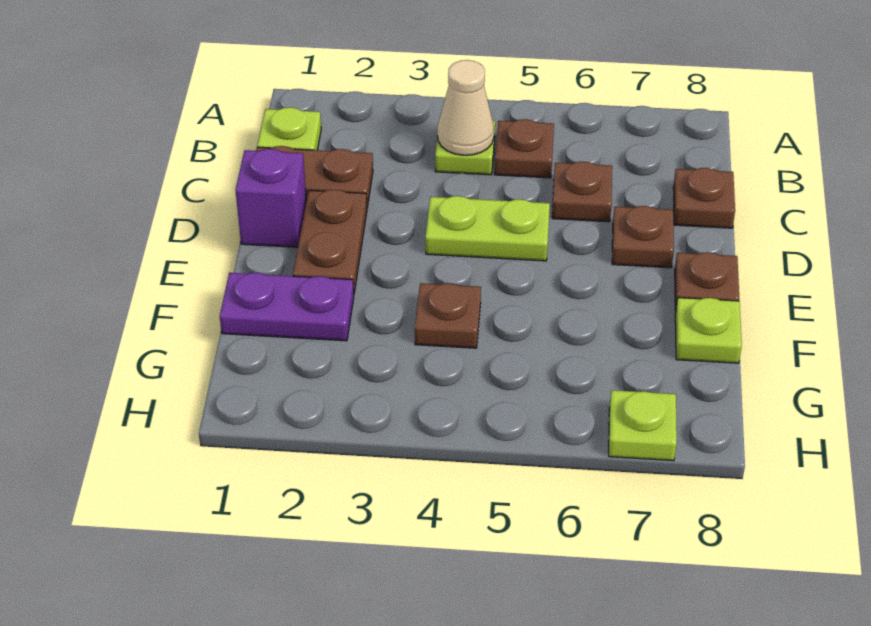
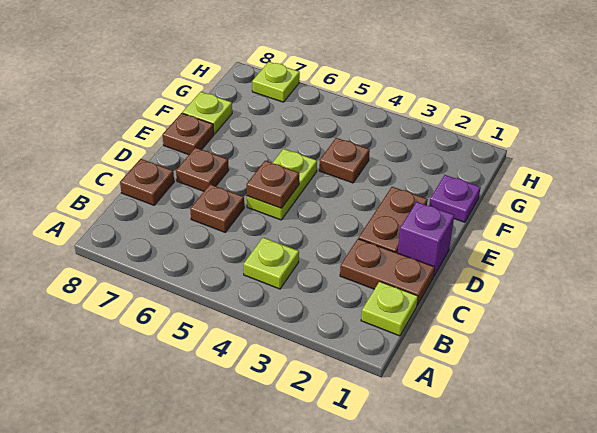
tan 1x1 cone [437,60,494,155] -> none
brown 1x1 plate [495,119,554,178] -> brown 1x1 plate moved to [246,161,299,208]
lime 1x2 plate [425,196,550,261] -> lime 1x2 plate turned to [247,149,317,220]
purple 1x2 plate [220,273,354,341] -> purple 1x1 plate [429,175,481,222]

